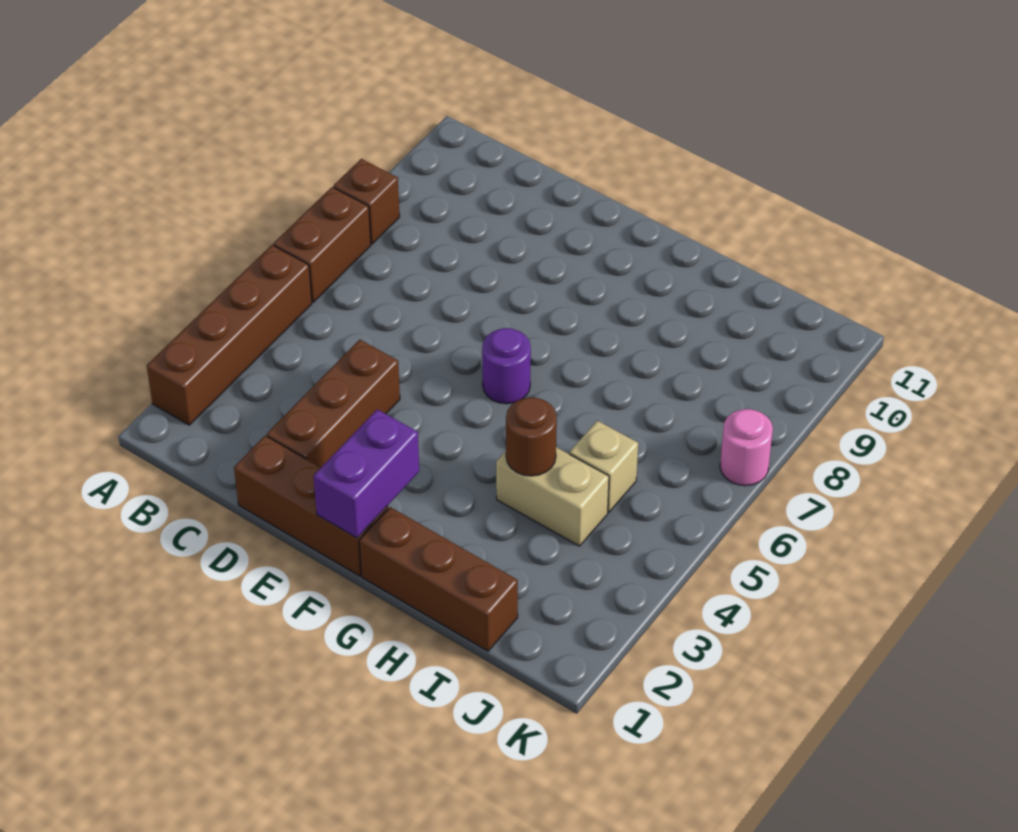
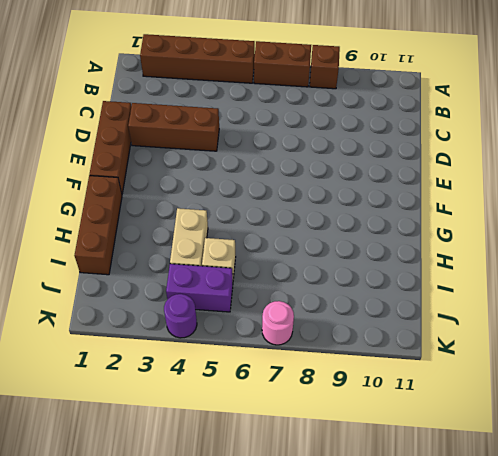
purple 1x2 brick [314,409,419,538] -> purple 1x2 brick moved to [166,264,233,312]
purple 1x1 round brick [482,328,531,404] -> purple 1x1 round brick moved to [164,294,197,338]
brown 1x1 round brick [506,398,557,476] -> none

